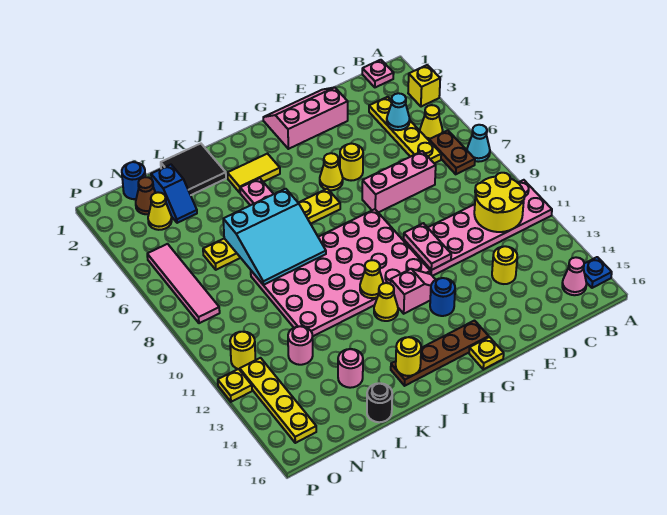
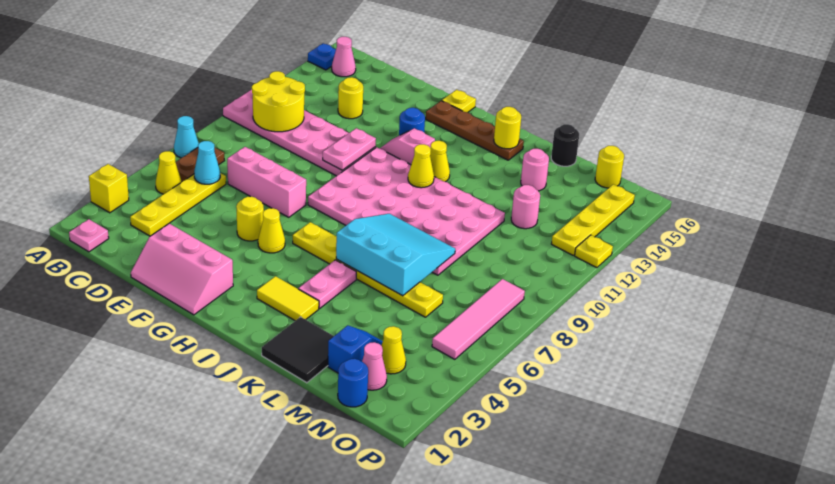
cyan 1x1 cone [387,93,410,130] -> cyan 1x1 cone moved to [194,141,220,184]
brown 1x1 cone [136,177,155,214] -> pink 1x1 cone [362,342,387,390]
yellow 1x1 round brick [230,332,255,370] -> yellow 1x1 round brick moved to [595,146,624,188]

